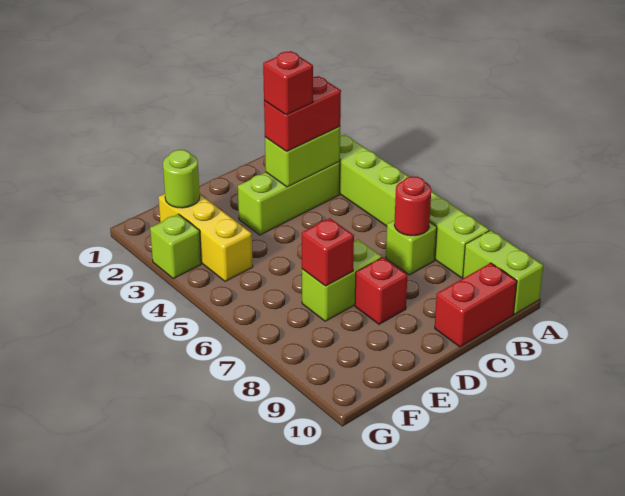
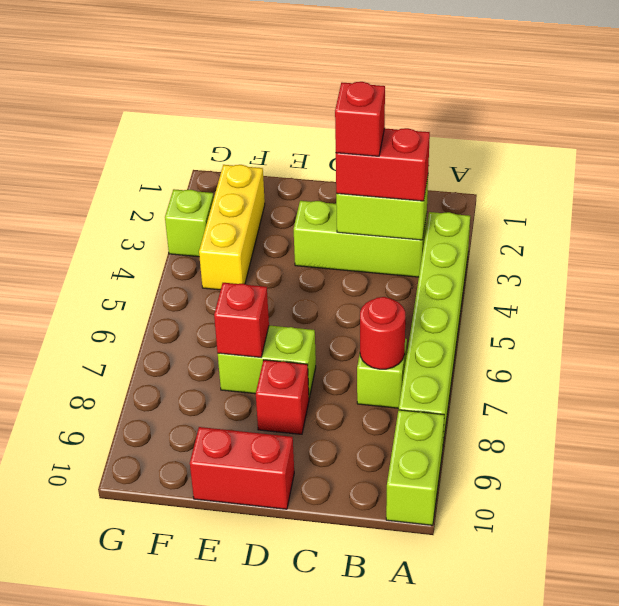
red 1x2 brick [435,263,517,347] -> red 1x2 brick moved to [190,427,294,509]
lime 1x1 round brick [163,150,200,208] -> none

